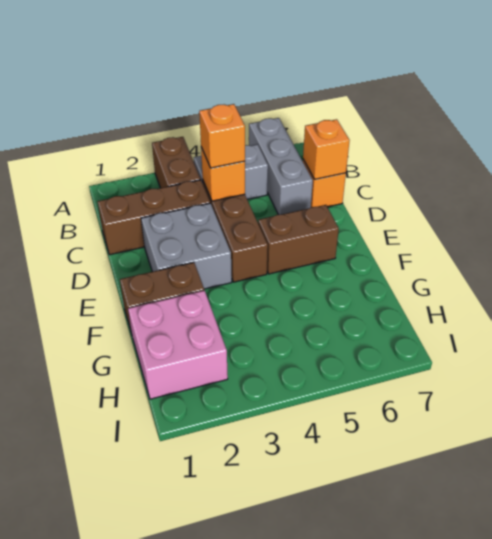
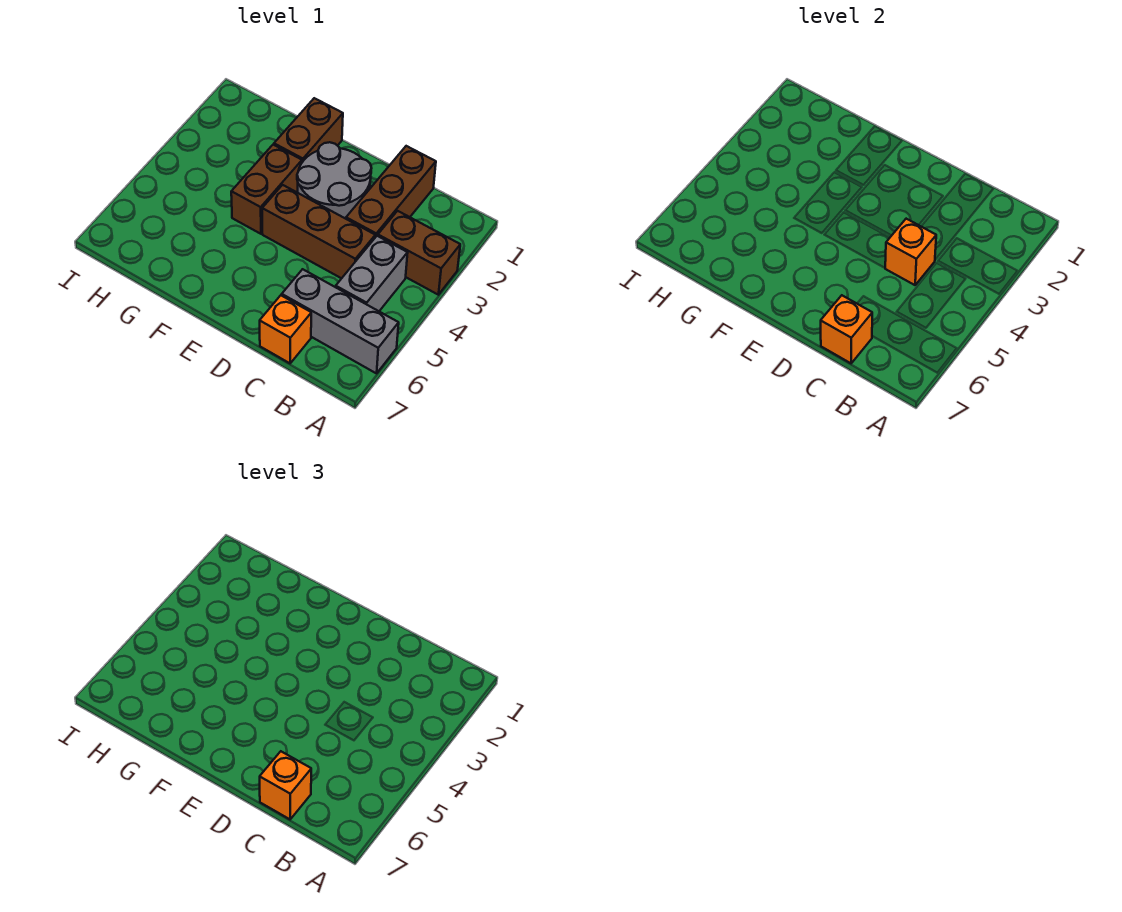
orange 1x1 brick [199,104,245,168] -> orange 1x1 brick moved to [260,751,311,819]
grey 2x2 brick [141,203,232,289] -> grey 2x2 round brick [297,142,371,219]
brown 1x2 brick [258,205,339,274] -> brown 1x2 brick moved to [231,145,302,234]
pink 2x2 brick [128,290,228,399] -> none

